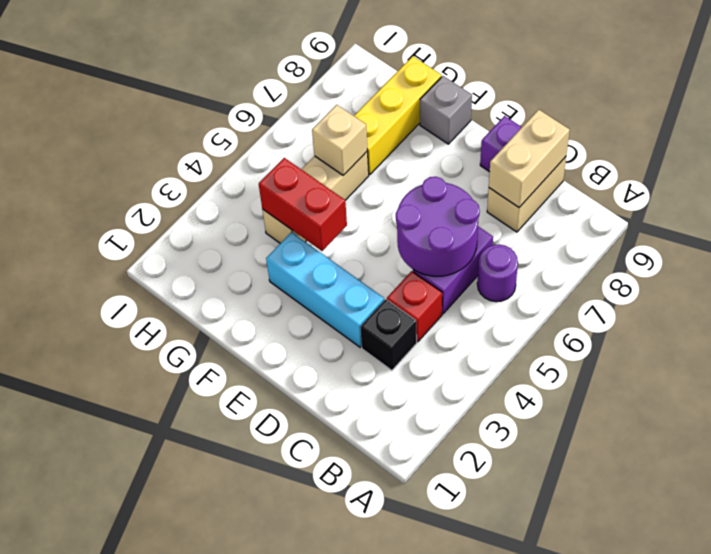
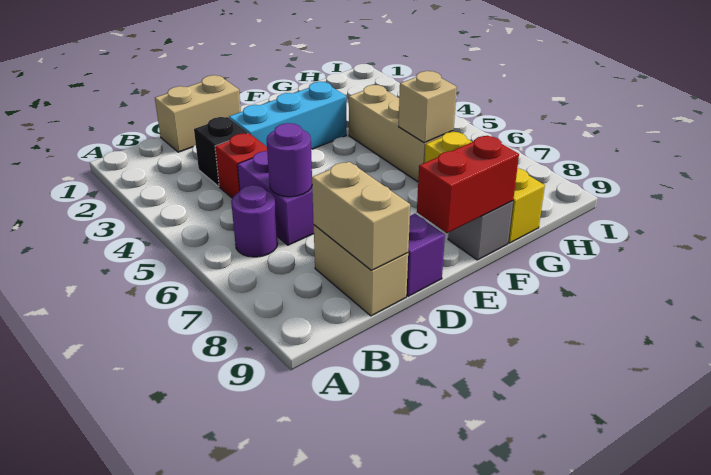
none -> tan 1x2 brick [155,75,241,152]
purple 2x2 round brick [396,177,480,276] -> purple 1x1 round brick [267,123,312,197]
red 1x2 brick [259,158,347,251] -> red 1x2 brick moved to [417,136,519,233]

